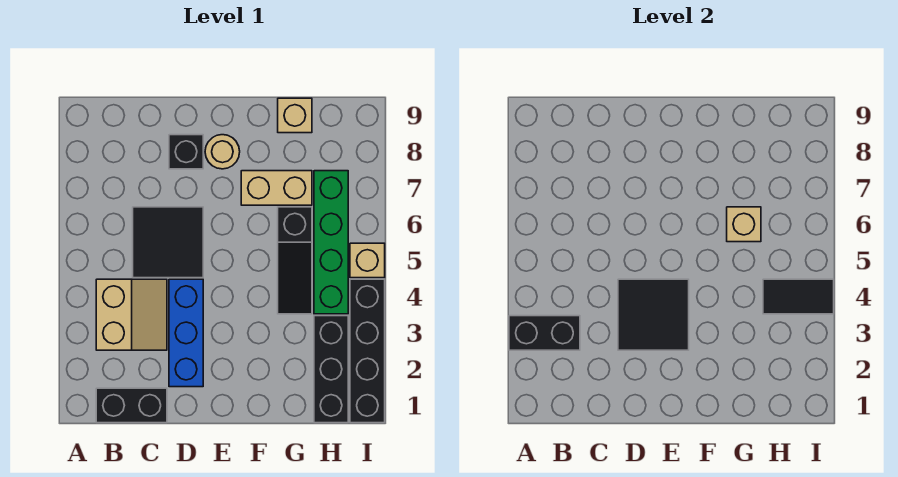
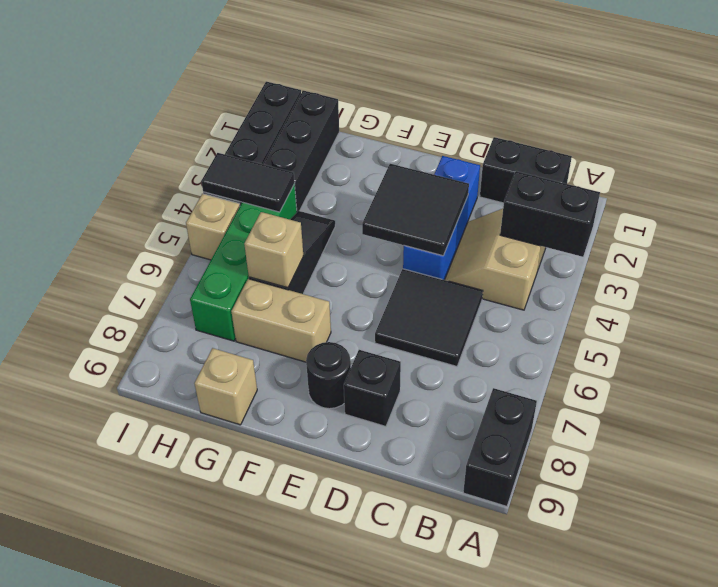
none -> black 1x2 brick [463,388,537,506]
tan 1x1 round brick [205,135,240,169] -> black 1x1 round brick [306,342,351,409]

